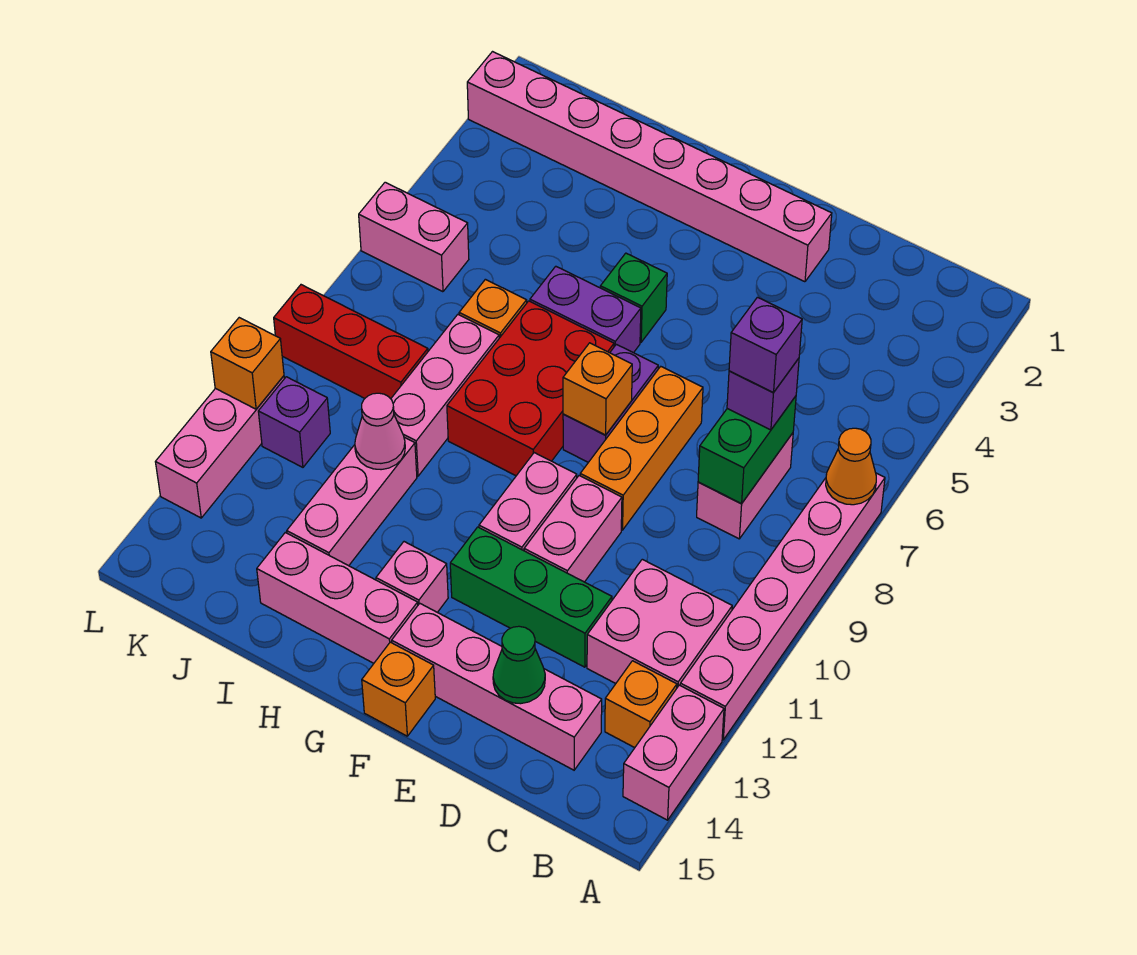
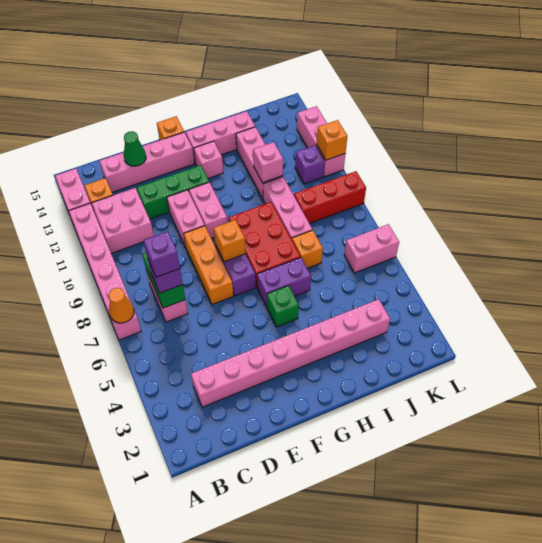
pink 1x8 brick [467,52,832,282] -> pink 1x8 brick moved to [191,299,390,407]
pink 1x1 cone [355,393,405,470] -> pink 1x1 brick [253,142,283,183]

